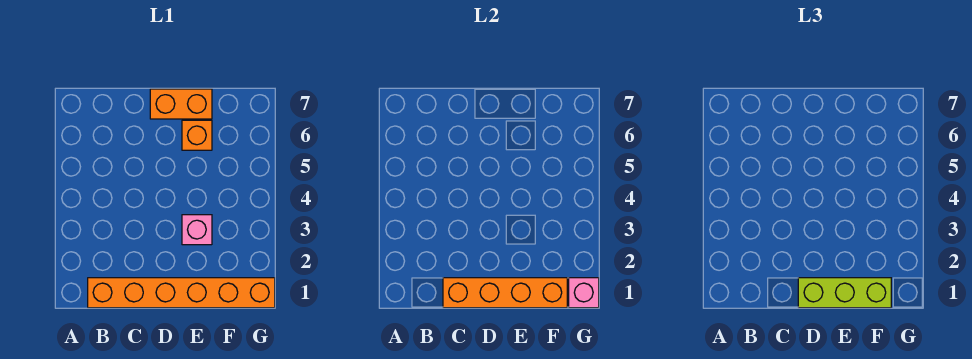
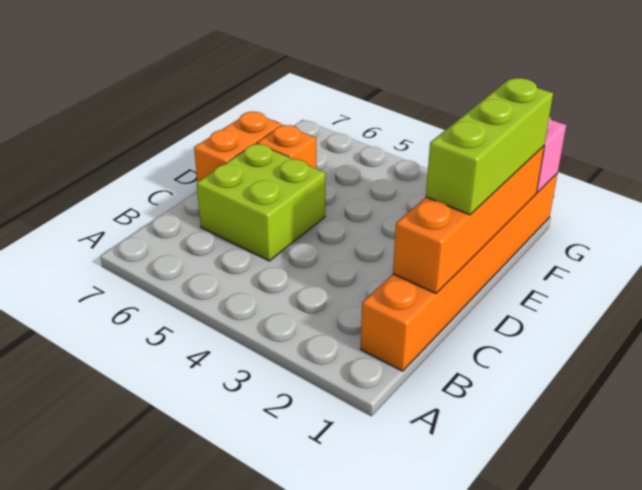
none -> lime 2x2 brick [197,144,325,261]
pink 1x1 brick [182,215,212,245] -> none

